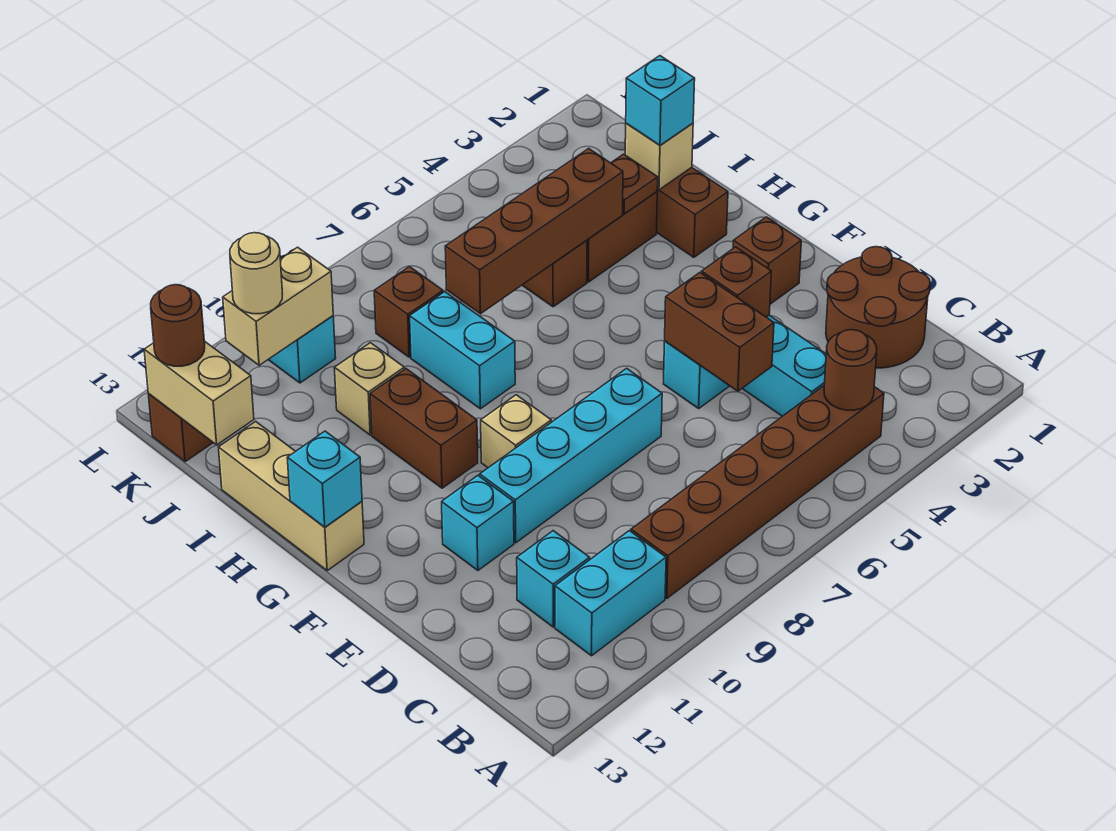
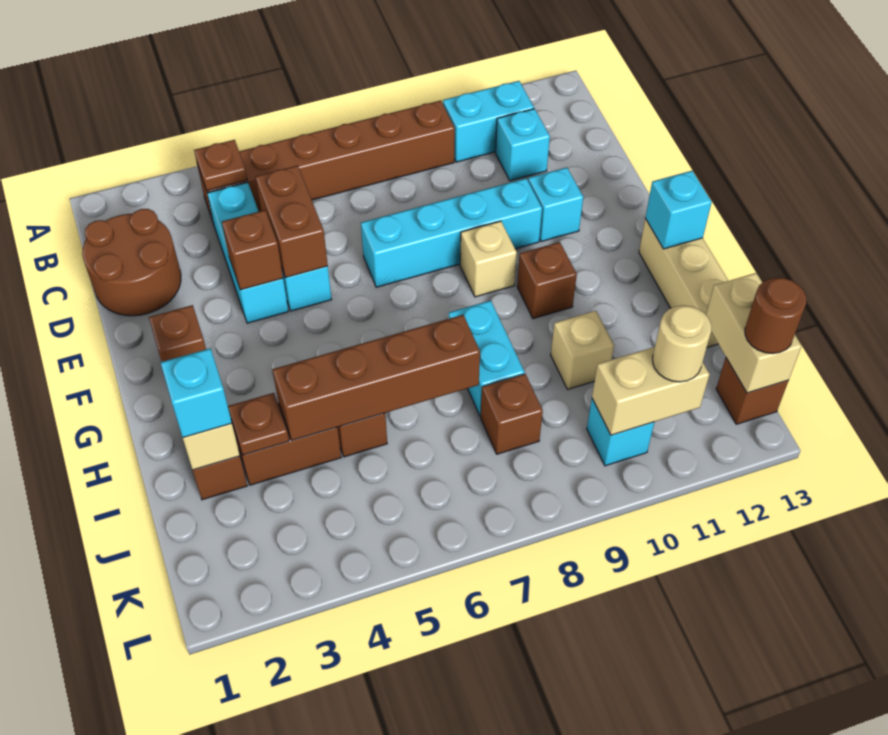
brown 1x1 round brick [824,330,877,410] -> brown 1x1 plate [194,140,247,191]
brown 1x2 brick [370,369,478,488] -> brown 1x1 brick [517,242,577,319]

